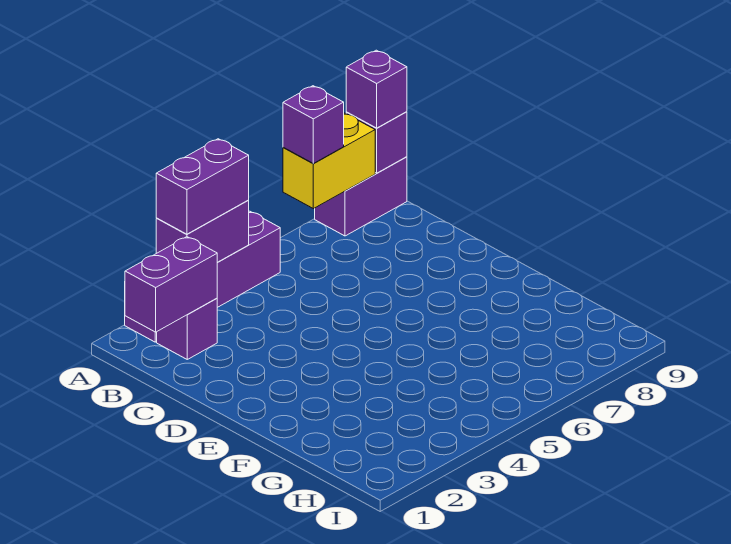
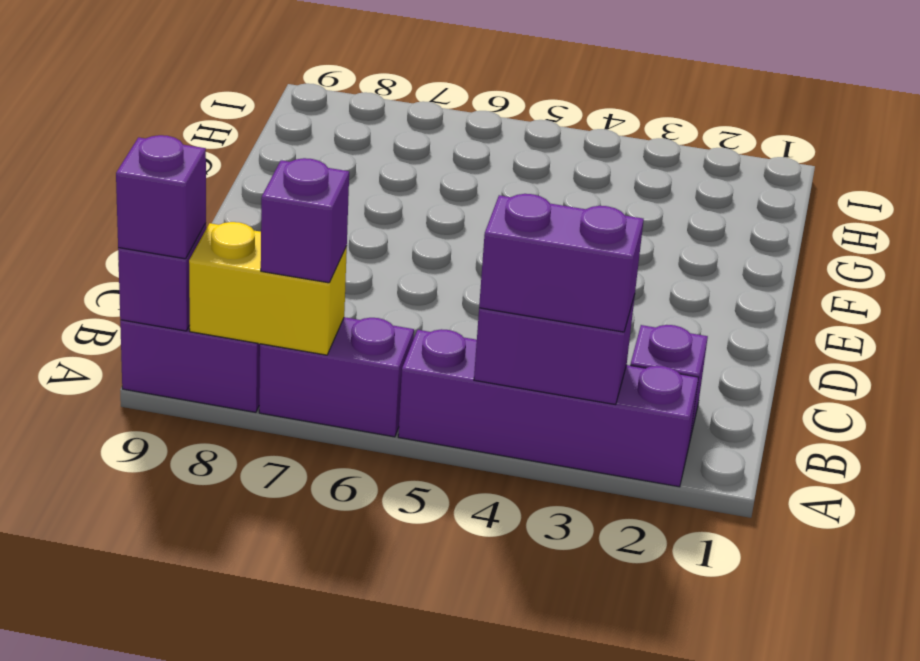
purple 1x2 brick [125,237,217,332] -> purple 1x2 brick moved to [259,317,414,437]

